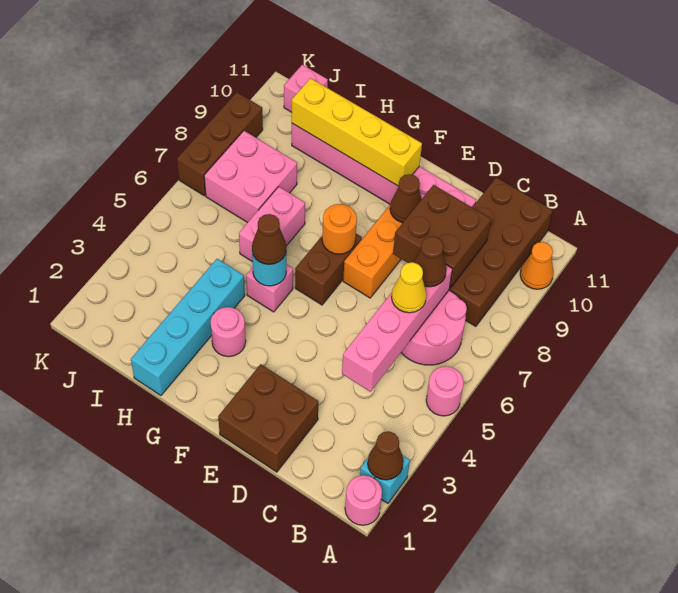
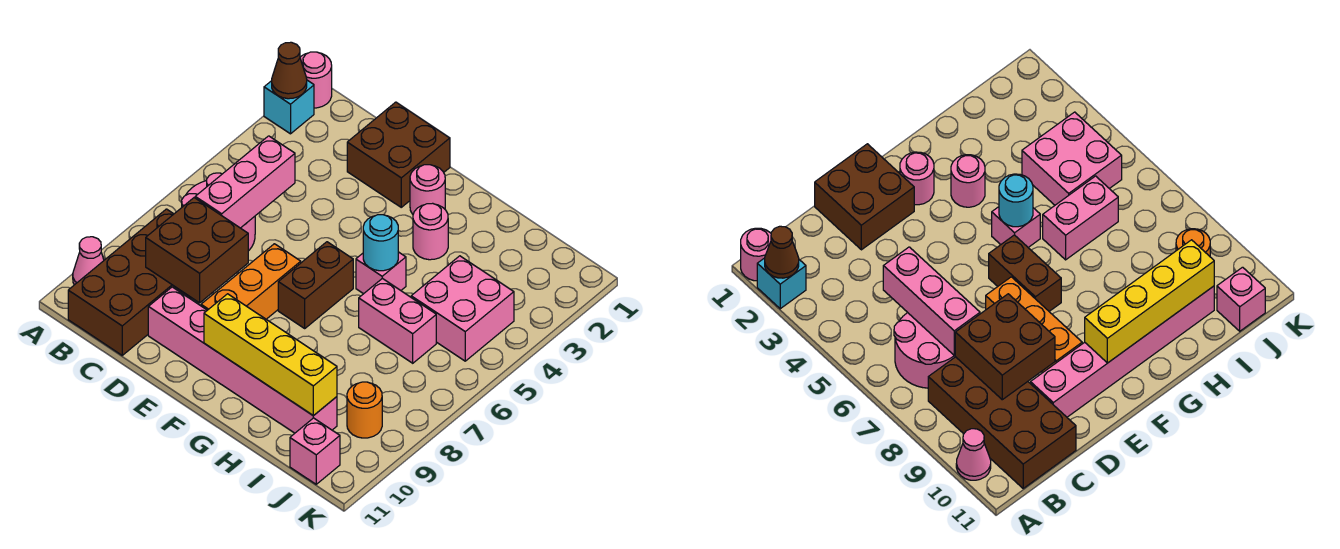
pink 1x1 round brick [426,366,464,416] -> pink 1x1 round brick moved to [410,165,445,214]
orange 1x1 cone [520,242,554,289] -> pink 1x1 cone [73,237,104,285]
pink 1x4 brick [342,265,453,392] -> pink 1x3 brick [195,136,295,228]
yellow 1x1 cone [392,262,427,313] -> none
brown 1x1 cone [414,236,447,287] -> none
brown 1x1 cone [390,174,422,223] -> none
orange 1x1 round brick [322,204,357,254] -> orange 1x1 round brick moved to [347,382,382,438]
brown 1x1 cone [252,214,286,265] -> none
cyan 1x4 brick [131,259,245,395] -> none
pink 1x2 brick [239,187,305,262] -> pink 1x2 brick turned to [359,278,436,363]
pink 2x2 brick [204,131,297,223] -> pink 2x2 brick moved to [411,256,514,361]
brown 1x3 brick [177,92,263,196] -> none

